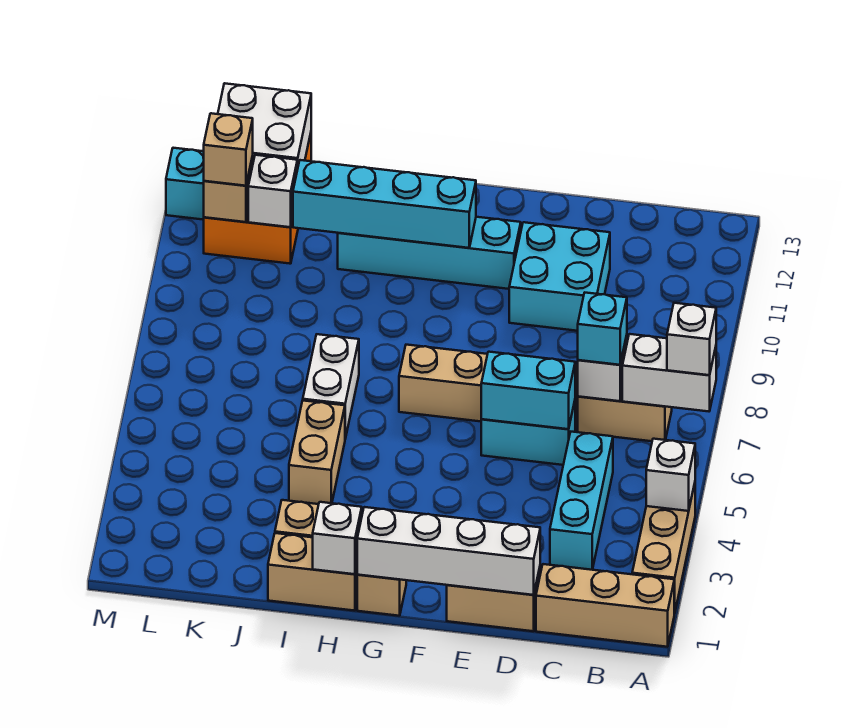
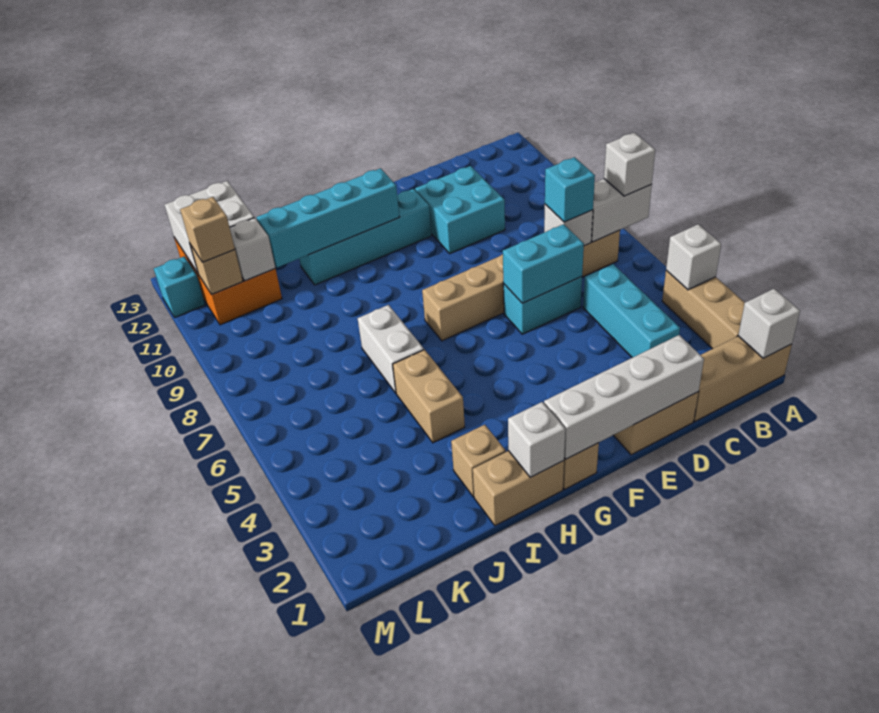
none -> white 1x1 brick [738,289,800,358]

